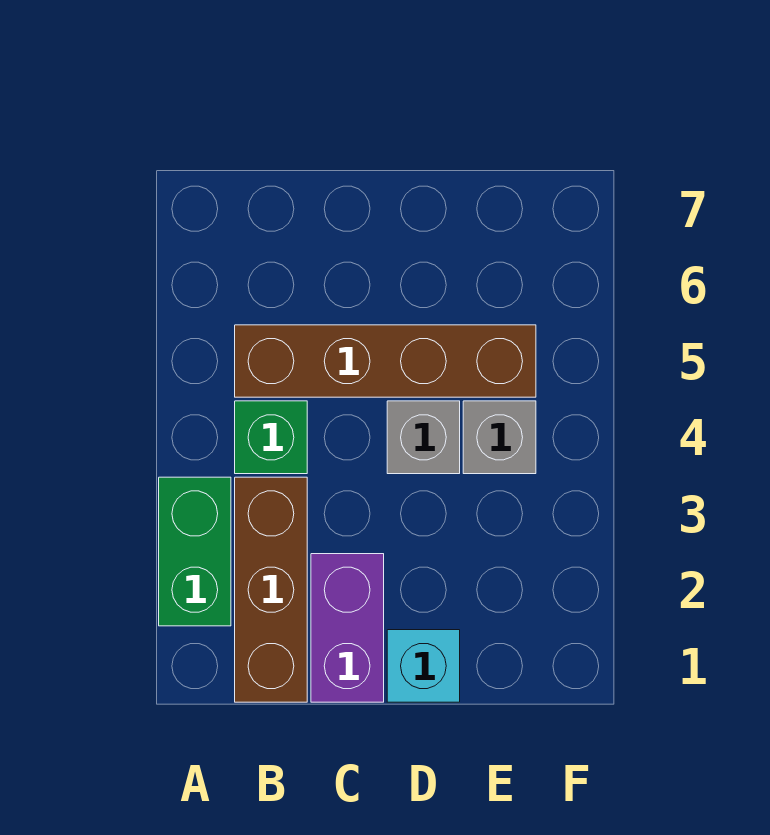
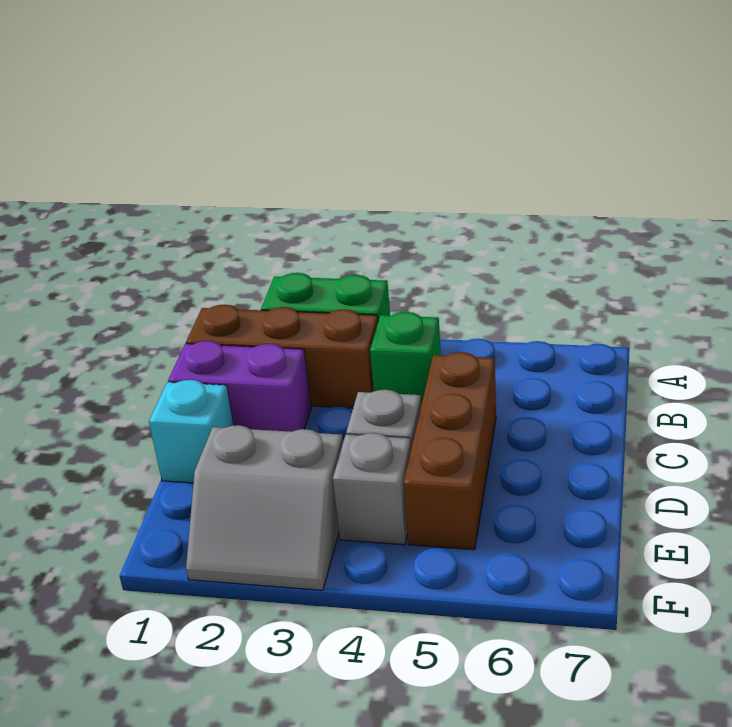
brown 1x4 brick [235,325,536,397] -> brown 1x3 brick [404,352,496,550]
none -> grey 2x2 slope [186,425,343,590]

